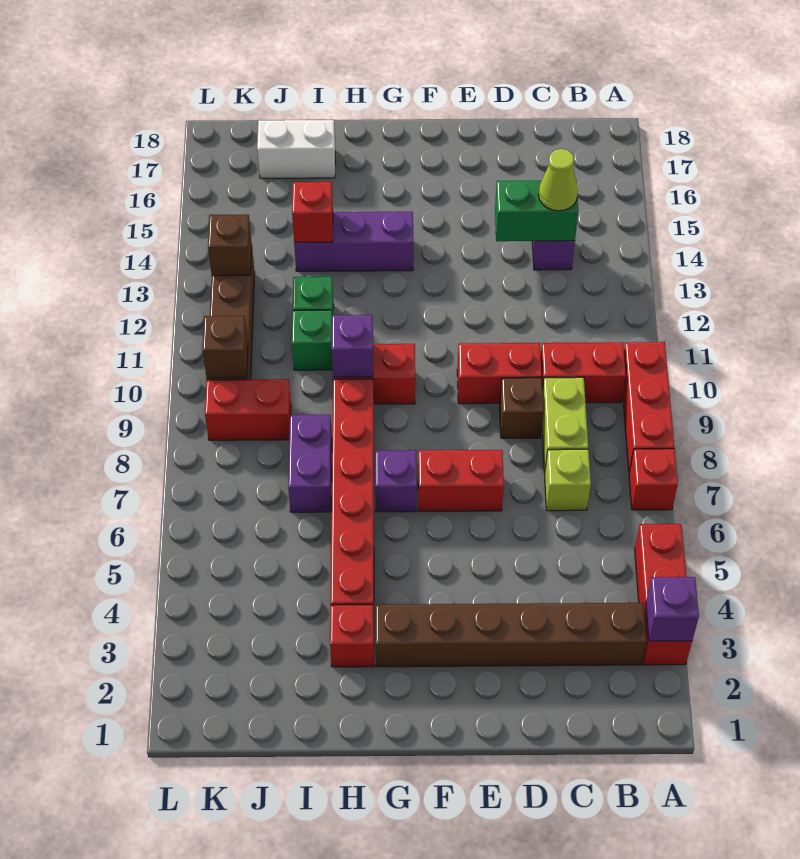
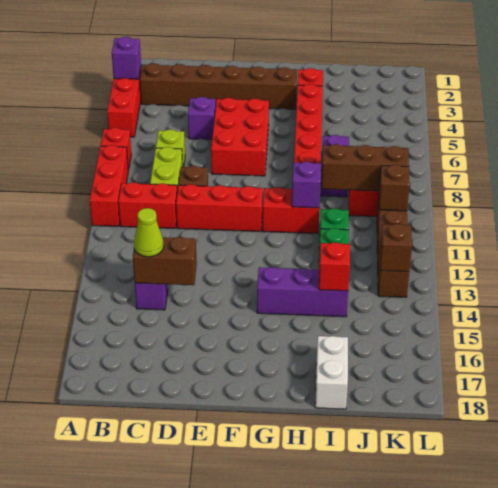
green 1x2 brick [495,181,578,241] -> brown 1x2 brick [133,237,197,285]
red 1x2 brick [457,343,542,404] -> red 1x3 brick [176,184,263,231]
red 1x2 brick [418,450,504,511] -> red 2x3 brick [211,98,269,176]
purple 1x1 brick [375,450,417,512] -> purple 1x1 brick moved to [188,97,216,140]
none -> brown 1x3 brick [321,144,409,191]
white 1x2 brick [257,120,335,178] -> white 1x2 brick turned to [315,336,348,409]

